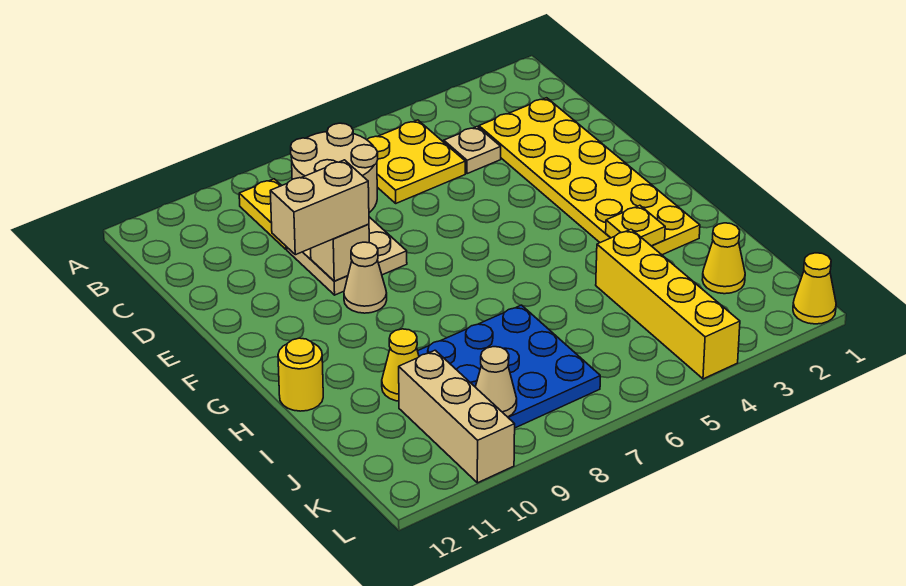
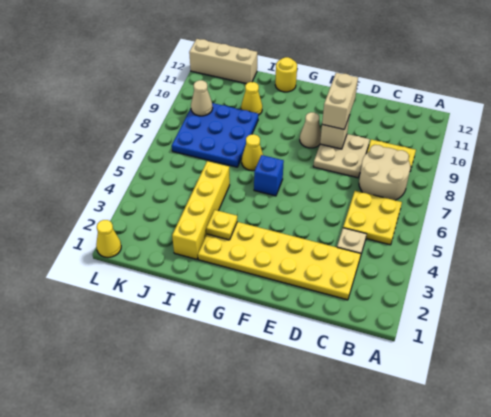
none -> blue 1x1 brick [254,155,284,196]
yellow 1x4 brick [596,229,740,379] -> yellow 1x4 brick turned to [172,161,230,259]
yellow 1x1 cone [702,223,745,294] -> yellow 1x1 cone moved to [242,134,263,171]
tan 1x3 brick [399,350,515,483] -> tan 1x3 brick moved to [189,39,257,84]

